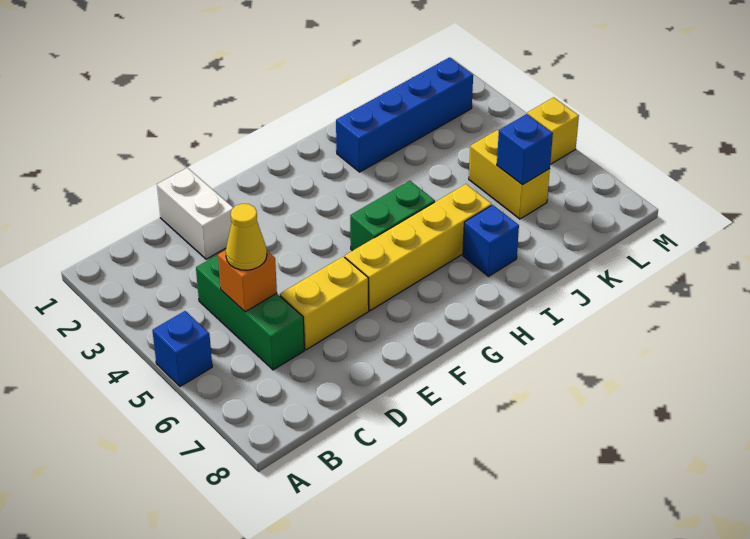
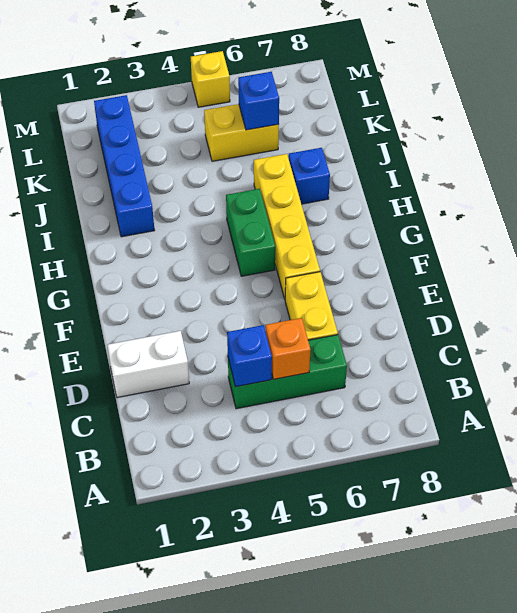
blue 1x1 brick [152,311,212,386] -> blue 1x1 brick moved to [227,325,272,387]
yellow 1x1 cone [226,204,267,270] -> none

